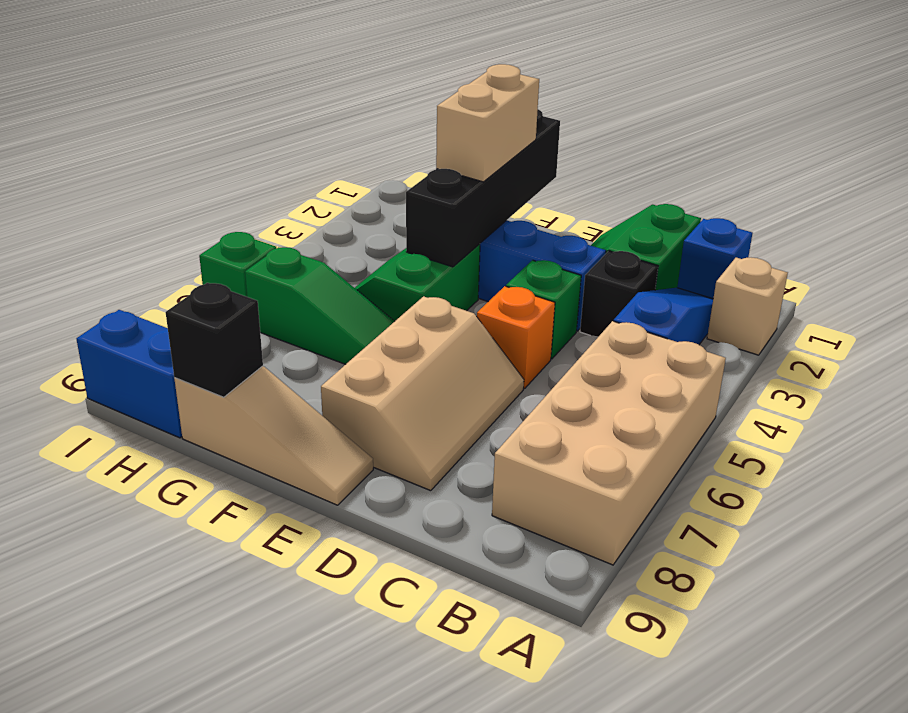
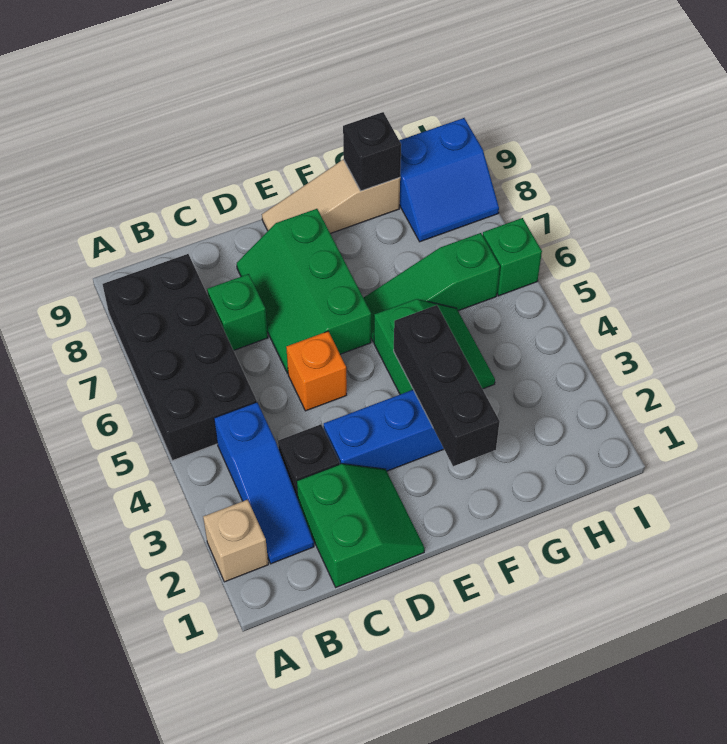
tan 2x4 brick [492,321,726,565] -> black 2x4 brick [103,254,257,461]
blue 1x1 brick [677,218,753,299] -> none
green 1x1 brick [506,260,581,359] -> green 1x1 brick moved to [207,274,268,350]
tan 2x3 slope [321,296,524,491] -> green 2x3 slope [237,209,371,373]
black 1x4 brick [406,110,560,267] -> black 1x3 brick [394,305,500,466]
tan 1x2 brick [436,64,539,182] -> none

